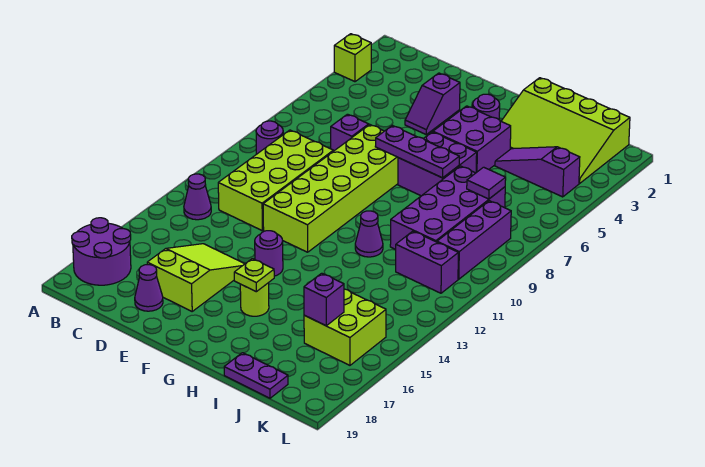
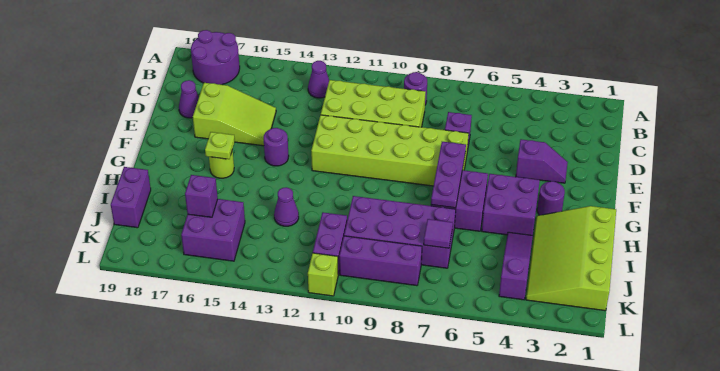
lime 1x1 brick [334,34,371,82] -> lime 1x1 brick moved to [308,253,338,296]
purple 1x2 slope [405,73,460,134] -> purple 1x2 slope turned to [516,139,568,183]
purple 1x1 cone [355,211,383,257] -> purple 1x1 cone moved to [274,187,299,226]
purple 1x2 plate [224,353,288,398] -> purple 1x2 brick [111,167,151,228]
lime 2x2 brick [304,289,386,365] -> purple 2x2 brick [181,199,245,261]

